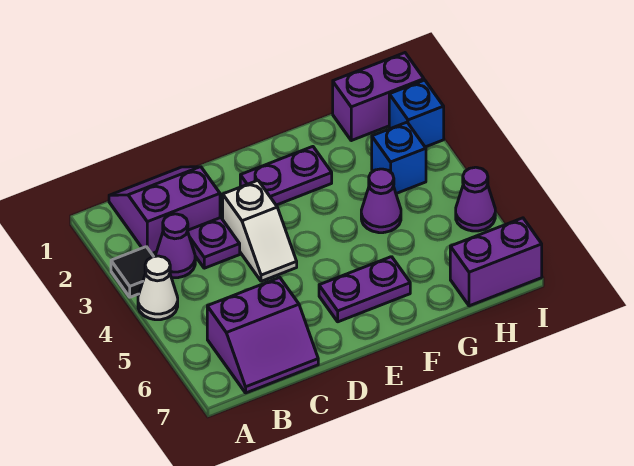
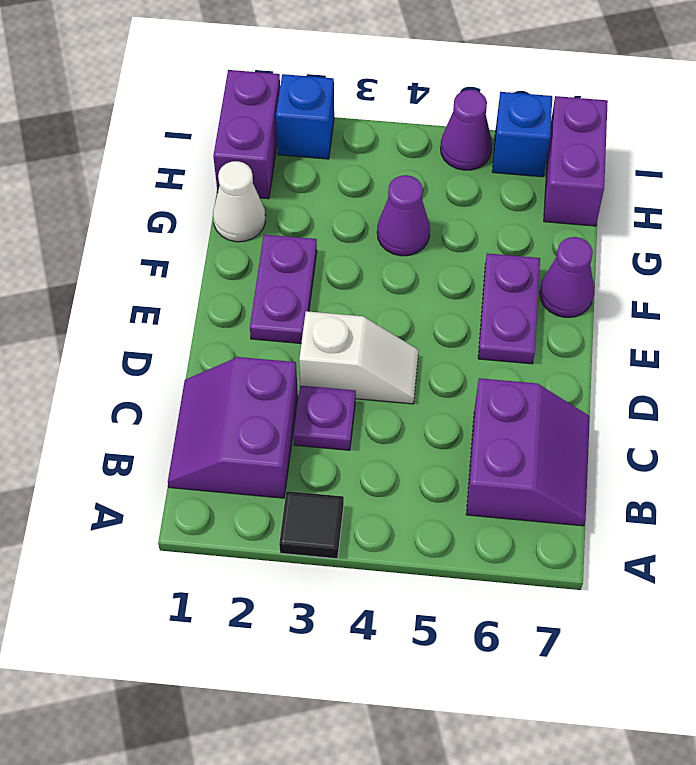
white 1x1 cone [138,256,178,320] -> white 1x1 cone moved to [213,161,265,242]
purple 1x1 cone [156,214,195,278] -> purple 1x1 cone moved to [540,237,594,317]
blue 1x1 brick [372,122,426,194] -> blue 1x1 brick moved to [492,92,552,177]

